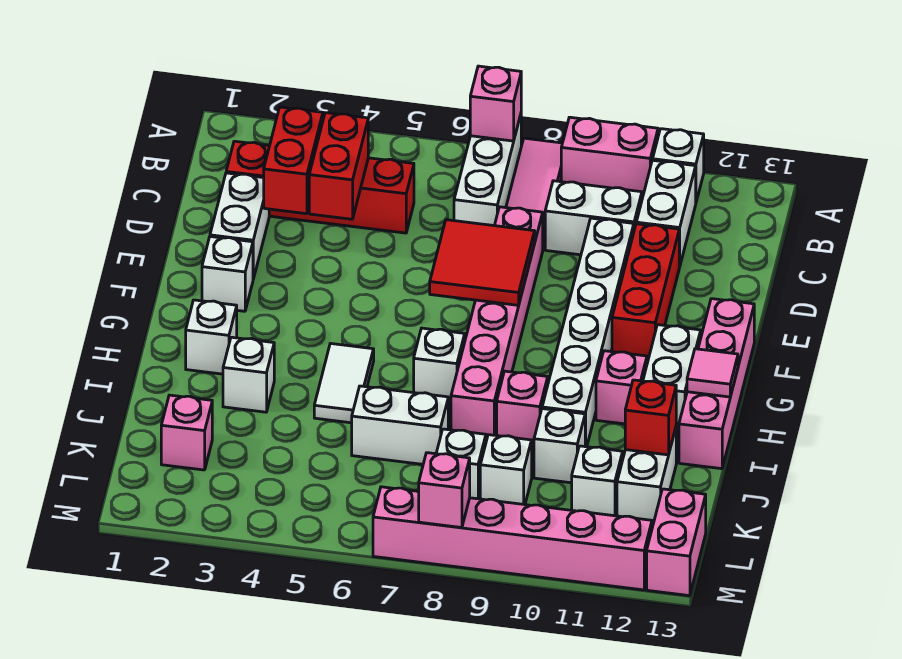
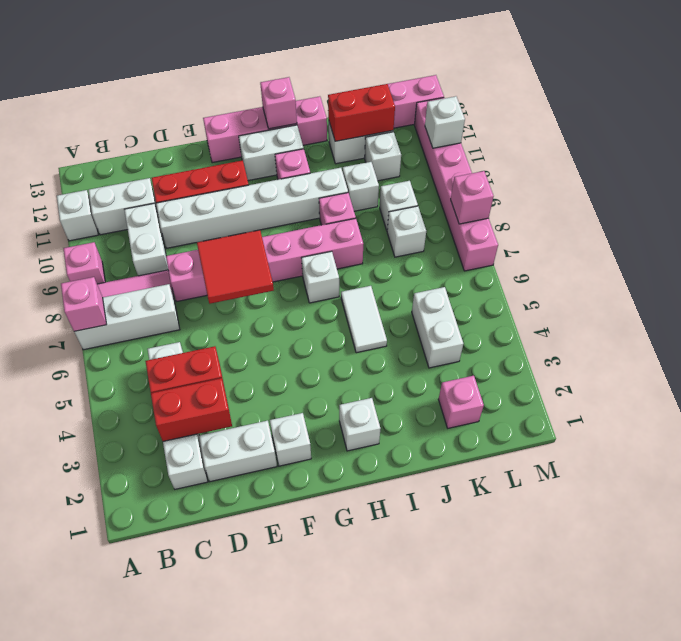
pink 1x2 brick [561,117,658,197] -> pink 1x1 brick [63,242,105,284]
red 1x4 brick [226,141,414,233] -> white 1x4 brick [148,342,208,489]
white 1x2 tile [314,343,374,423] -> white 1x2 tile turned to [341,286,387,353]
pink 1x1 tile [687,349,738,397] -> pink 1x1 brick [260,77,297,129]
white 1x1 brick [223,337,274,412] -> white 1x1 brick moved to [425,96,465,148]
white 1x2 brick [352,386,448,464] -> white 1x2 brick moved to [412,287,463,368]
red 1x1 brick [625,380,676,455] -> red 1x2 brick [328,84,395,141]

